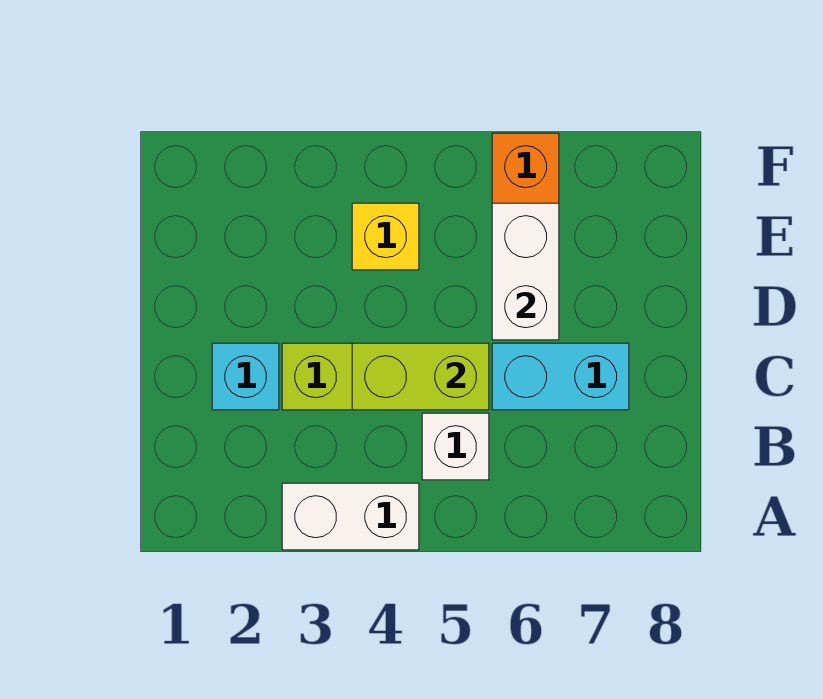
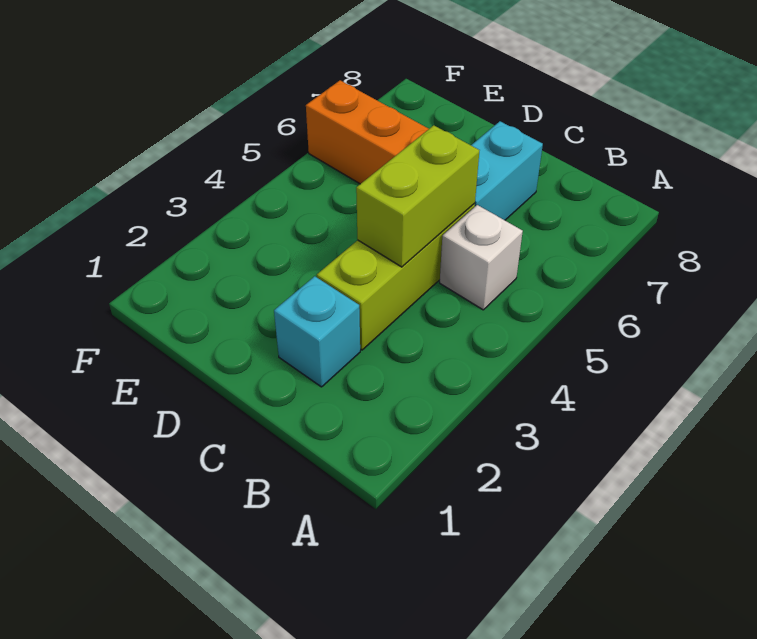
white 1x2 brick [282,483,419,550] -> none
white 1x2 brick [492,203,559,340] -> none
yellow 1x1 brick [352,203,419,270] -> none

